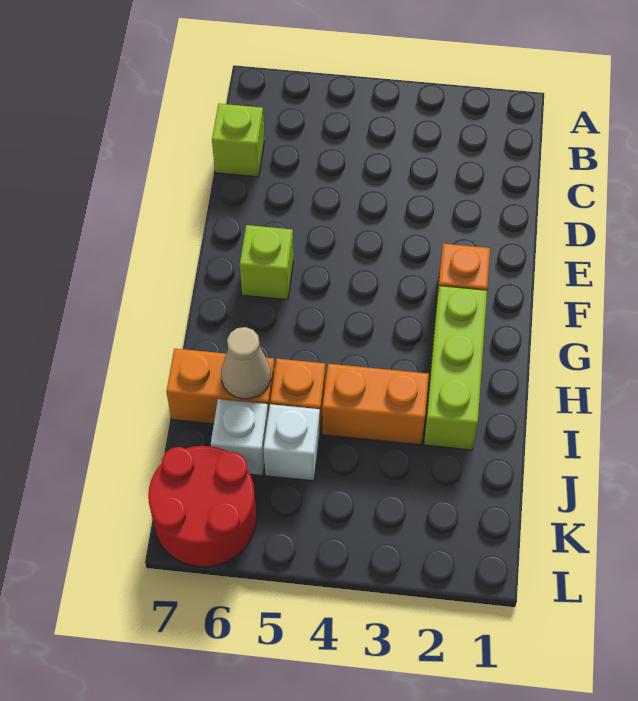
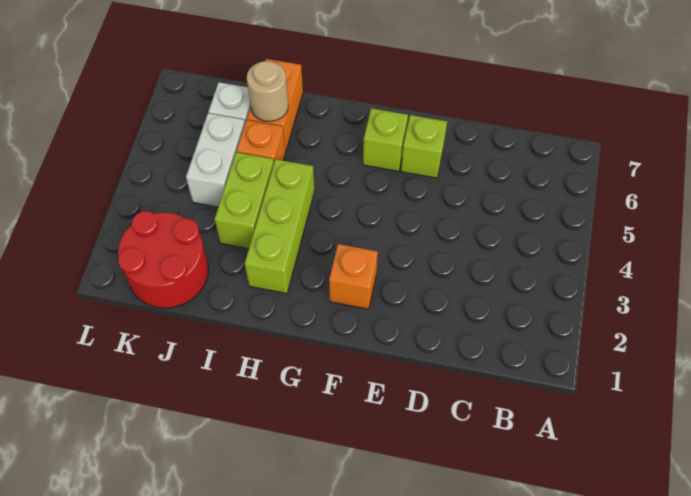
lime 1x1 brick [212,104,264,177] -> lime 1x1 brick moved to [401,115,447,178]
lime 1x3 brick [424,286,487,450] -> lime 1x3 brick turned to [245,159,314,294]
orange 1x2 brick [322,364,429,445] -> lime 1x2 brick [215,152,274,249]
tan 1x1 cone [221,327,271,399] -> tan 1x1 round brick [247,61,288,121]
white 1x1 brick [264,404,320,481] -> white 1x2 brick [186,113,245,207]
red 2x2 round brick [148,446,256,567] -> red 2x2 round brick moved to [118,211,208,308]

